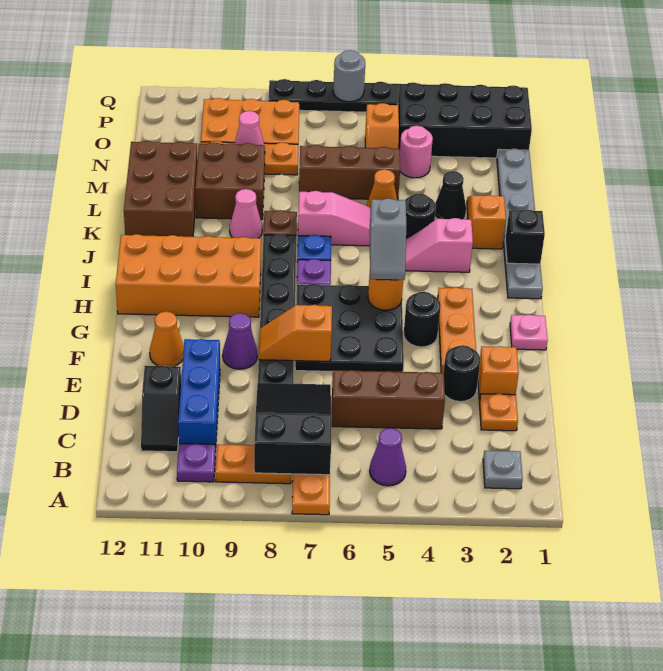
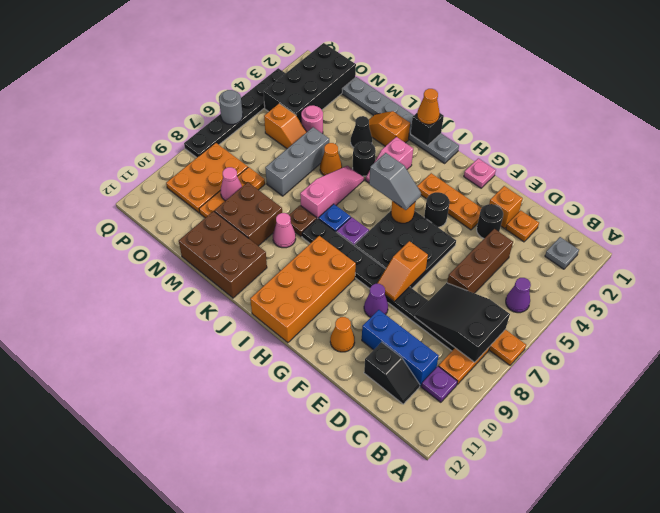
none -> orange 1x1 cone [417,89,440,124]
brown 1x3 brick [299,145,400,200] -> grey 1x3 brick [265,127,329,196]

